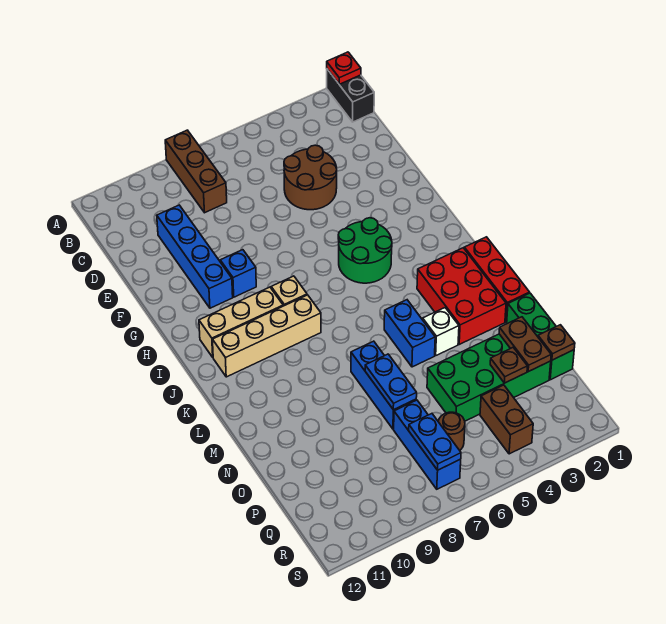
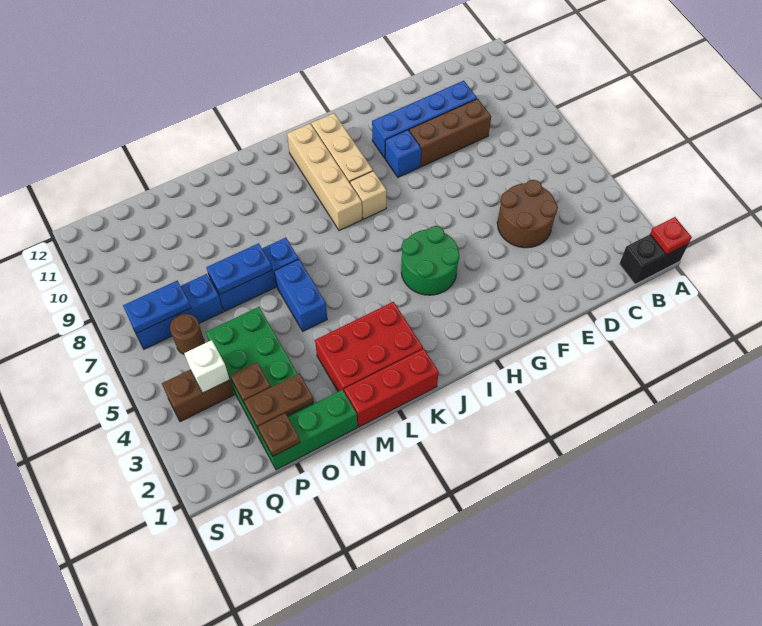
brown 1x3 brick [165,130,227,213] -> brown 1x3 brick moved to [409,99,491,167]
blue 1x2 brick [384,300,435,367] -> blue 1x2 brick turned to [274,259,327,331]
white 1x1 brick [423,308,459,355] -> white 1x1 brick moved to [184,340,230,393]

